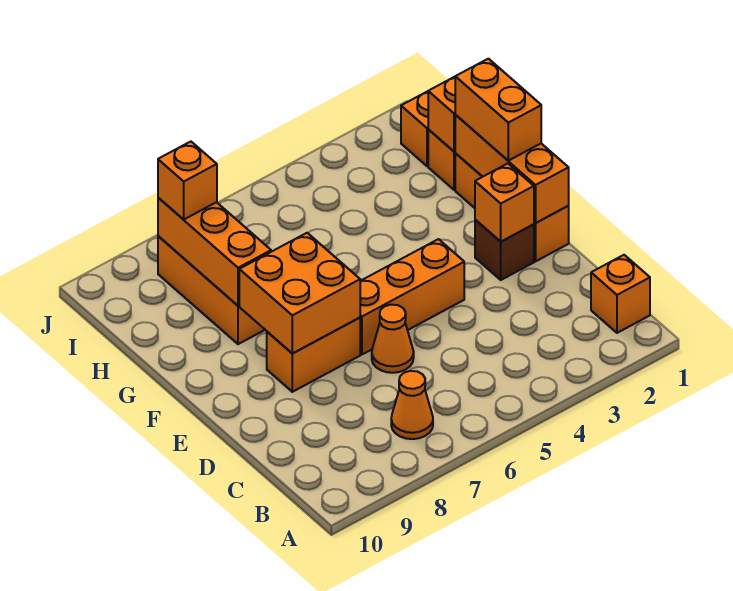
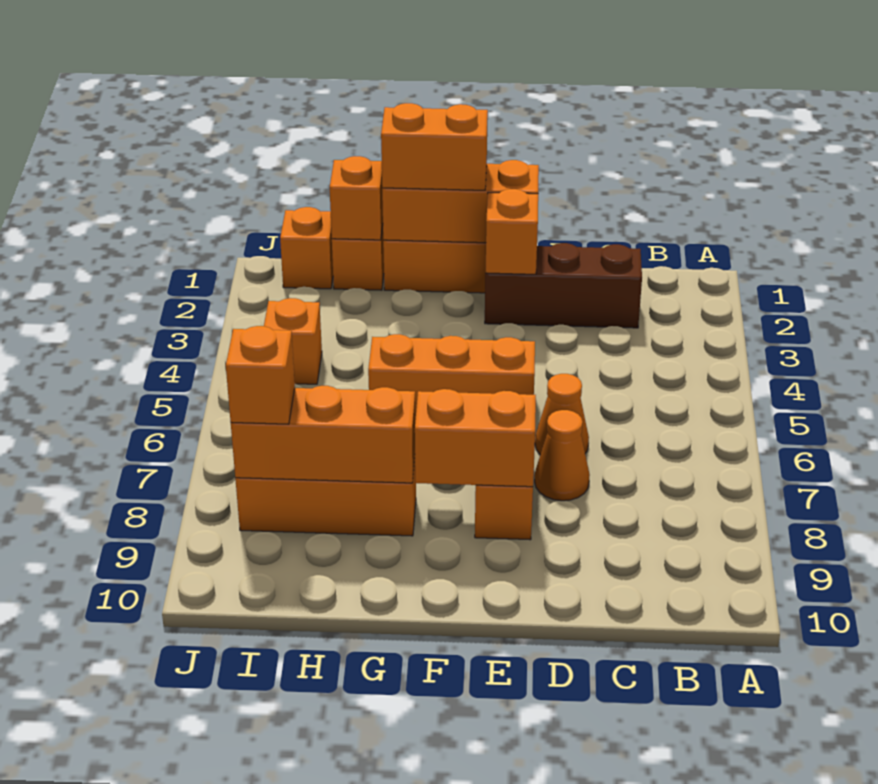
orange 1x1 brick [591,255,650,333] -> orange 1x1 brick moved to [264,298,322,384]
orange 1x1 cone [391,371,433,439] -> orange 1x1 cone moved to [535,410,590,501]
brown 1x1 brick [475,220,534,280] -> brown 1x3 brick [485,243,642,328]
orange 1x3 brick [360,239,464,355] -> orange 1x3 brick turned to [368,334,535,420]
orange 2x2 brick [239,233,360,354] -> orange 1x2 brick [415,389,536,487]

